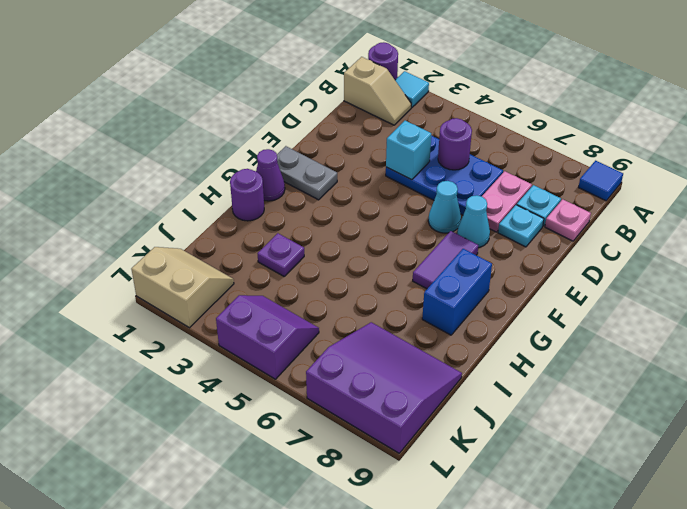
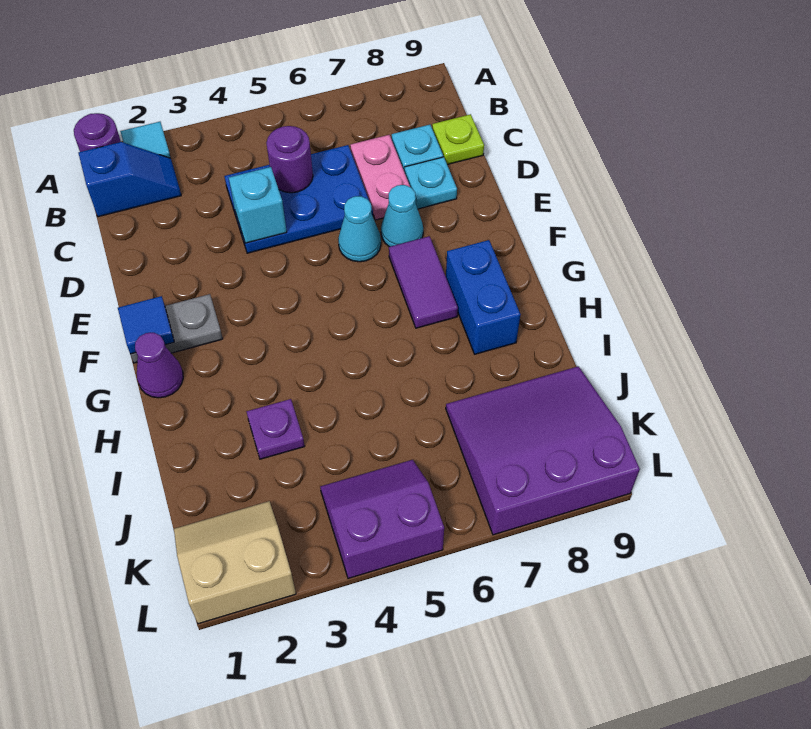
blue 1x1 tile [578,161,623,201] -> blue 1x1 tile moved to [118,296,174,354]
tan 1x2 slope [344,57,411,125] -> blue 1x2 slope [79,142,181,217]
pink 1x1 plate [545,199,591,241] -> lime 1x1 plate [432,114,484,165]
purple 1x1 round brick [230,169,264,221] -> none

